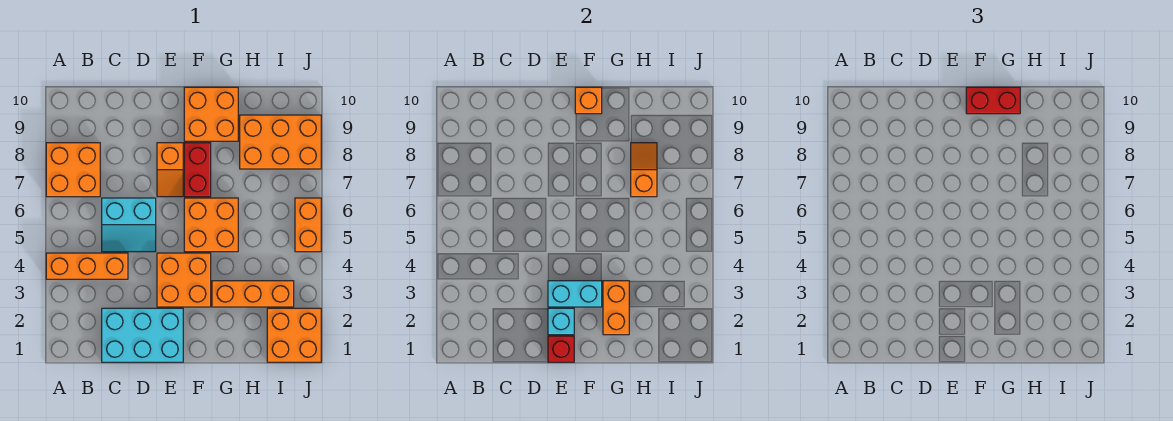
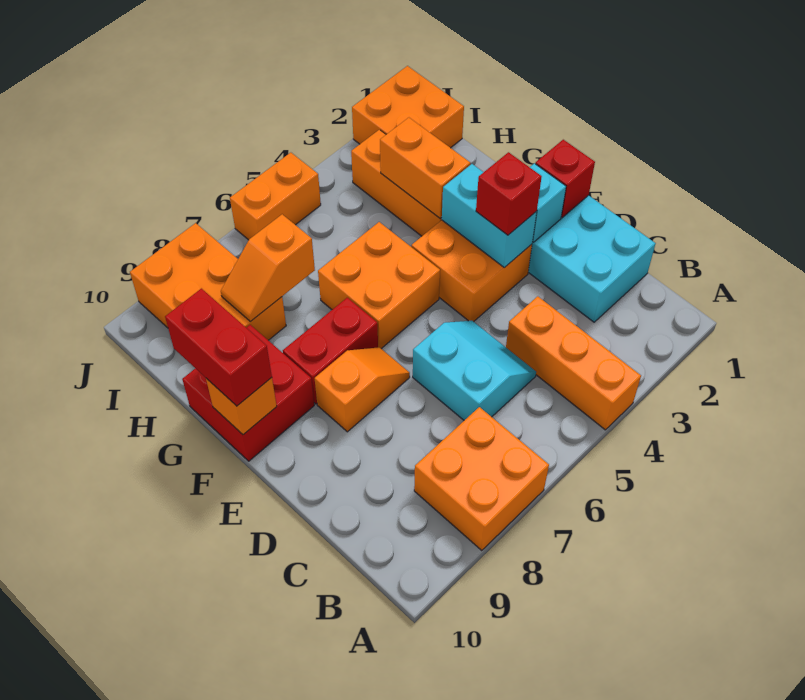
none -> red 1x1 brick [476,152,542,235]
orange 2x2 brick [184,87,238,141] -> red 2x2 brick [182,325,314,461]
orange 1x2 brick [603,281,629,335] -> orange 1x2 brick turned to [380,118,470,218]

